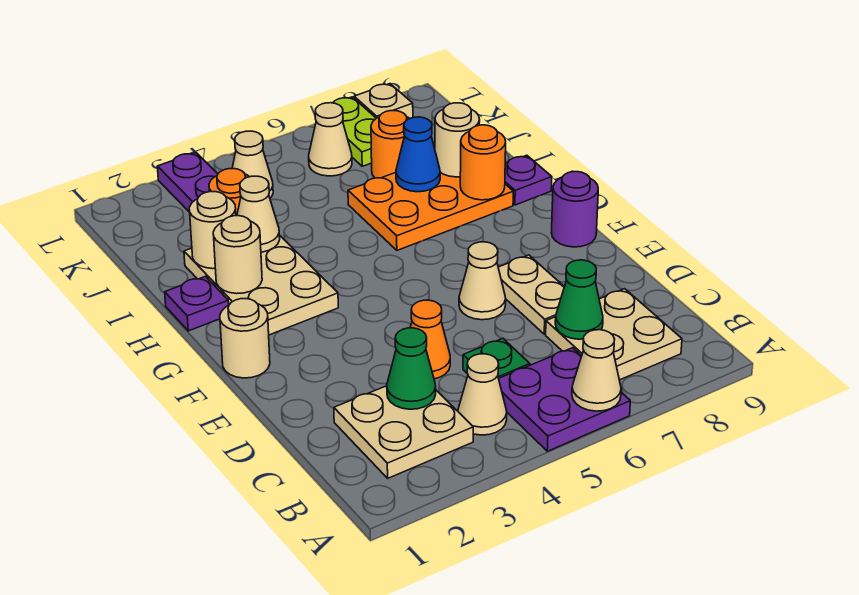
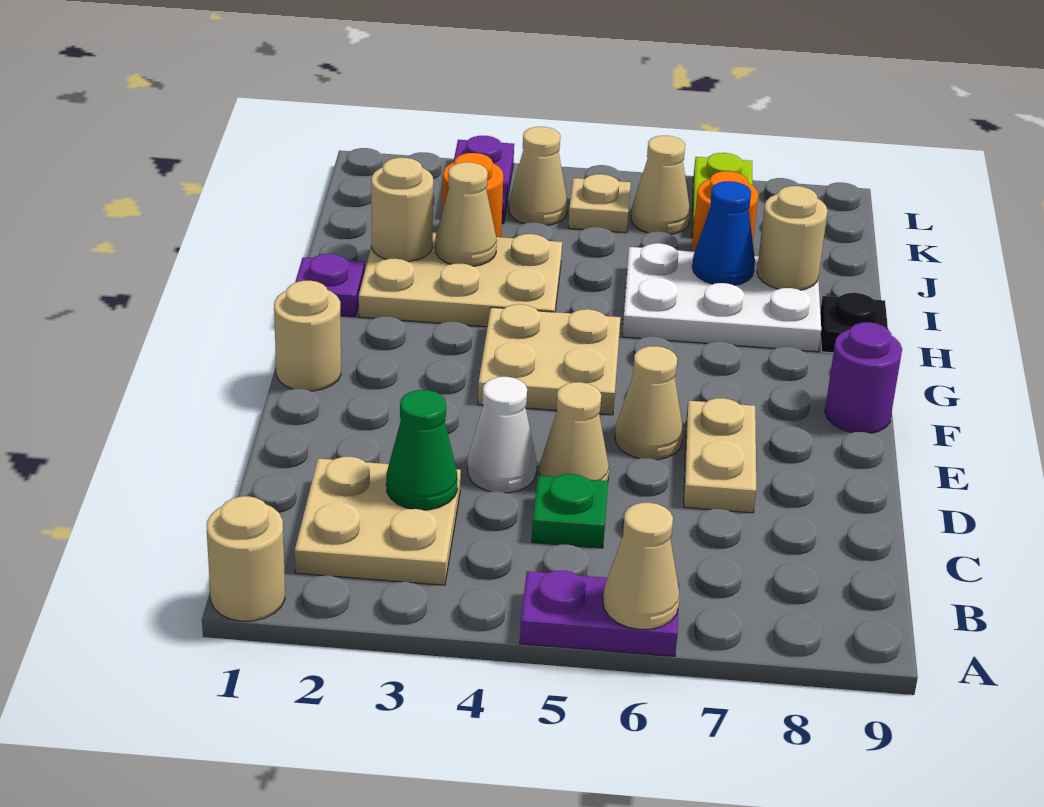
purple 2x2 plate [499,348,630,451] -> purple 1x2 plate [520,570,679,656]
tan 1x1 cone [458,354,507,435] -> tan 1x1 cone moved to [540,382,609,481]
tan 2x2 plate [546,289,682,380] -> tan 2x2 plate moved to [478,304,621,415]
green 1x1 cone [555,260,603,339] -> none
orange 1x1 cone [410,300,450,379] -> white 1x1 cone [467,377,537,493]
tan 2x3 plate [184,235,338,335] -> tan 2x3 plate turned to [359,232,562,327]
tan 1x1 round brick [213,216,262,294] -> tan 1x1 round brick moved to [207,496,285,621]
orange 2x3 plate [348,172,513,250] -> white 2x3 plate [622,243,821,352]
orange 1x1 round brick [460,125,506,200] -> none
purple 1x1 plate [505,155,552,205] -> black 1x1 plate [820,293,888,353]
tan 1x1 plate [354,84,413,118] -> tan 1x1 plate moved to [568,174,631,233]

